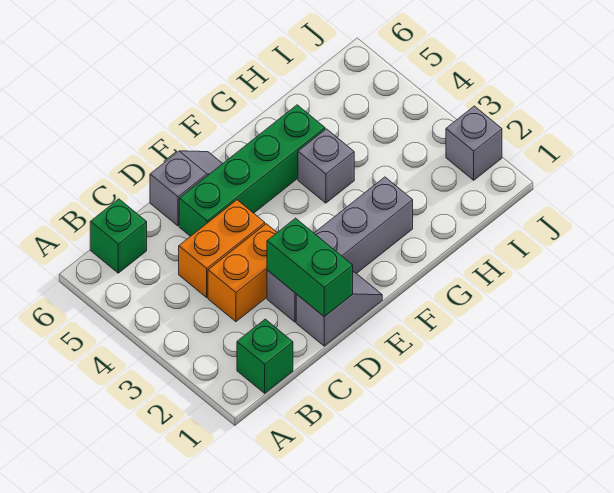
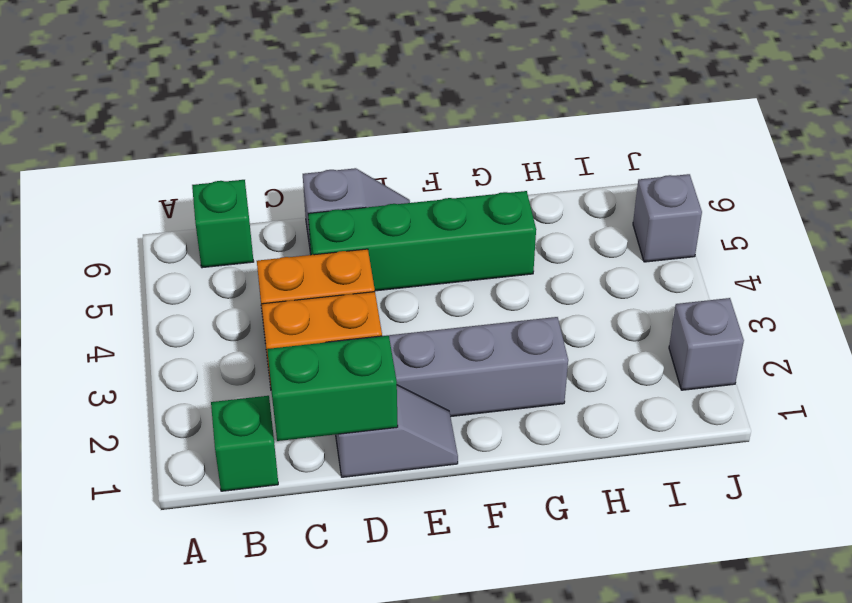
green 1x2 brick [267,218,353,317] -> green 1x2 brick turned to [267,336,398,441]
grey 1x1 brick [298,129,354,203] -> grey 1x1 brick moved to [633,174,702,262]

